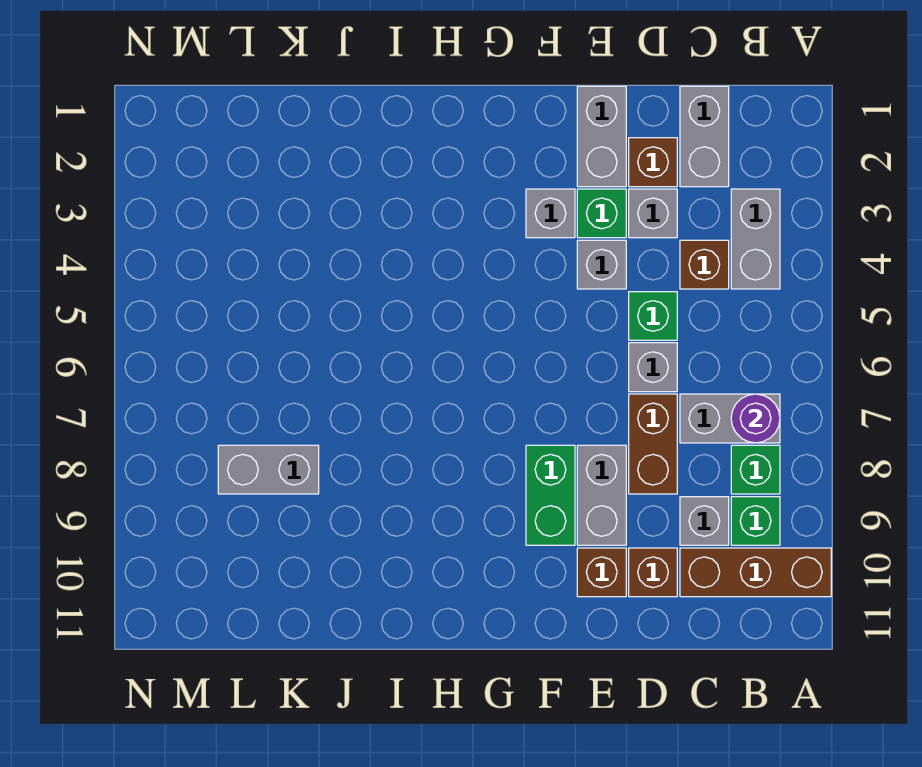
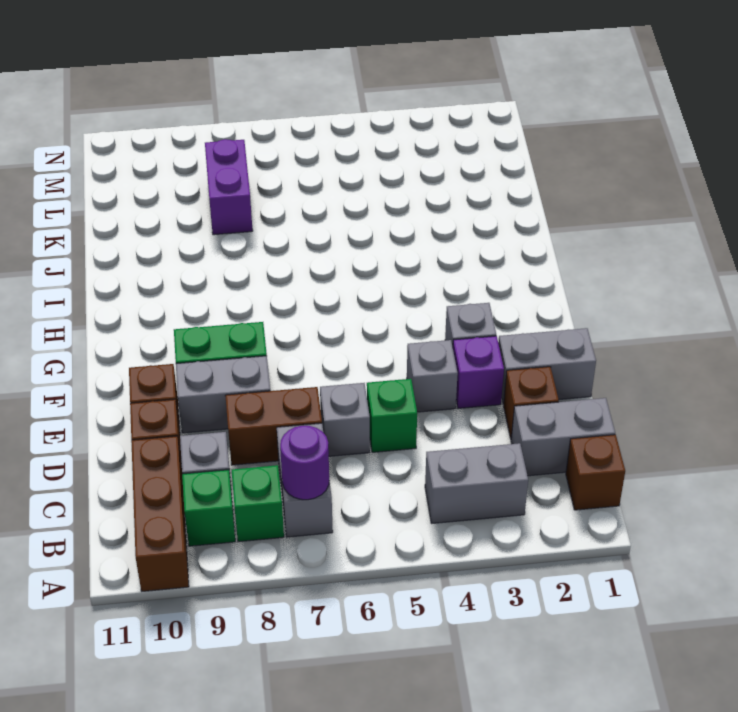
brown 1x1 brick [680,240,729,289] -> brown 1x1 brick moved to [566,435,625,510]
grey 1x1 brick [629,189,677,238] -> none
green 1x1 brick [577,189,626,238] -> purple 1x1 brick [453,336,504,408]
grey 1x2 brick [218,445,319,494] -> purple 1x2 brick [205,139,253,235]

